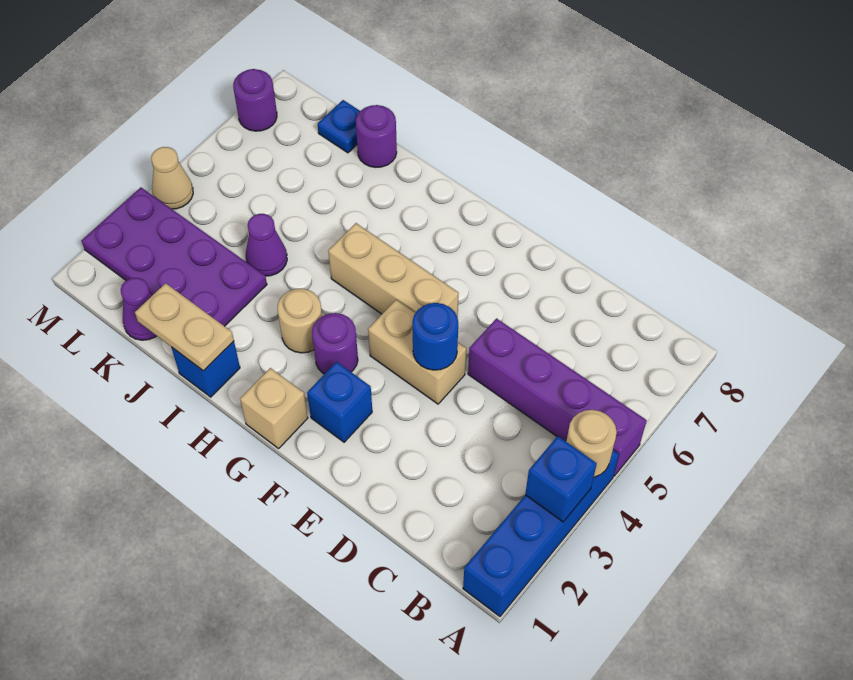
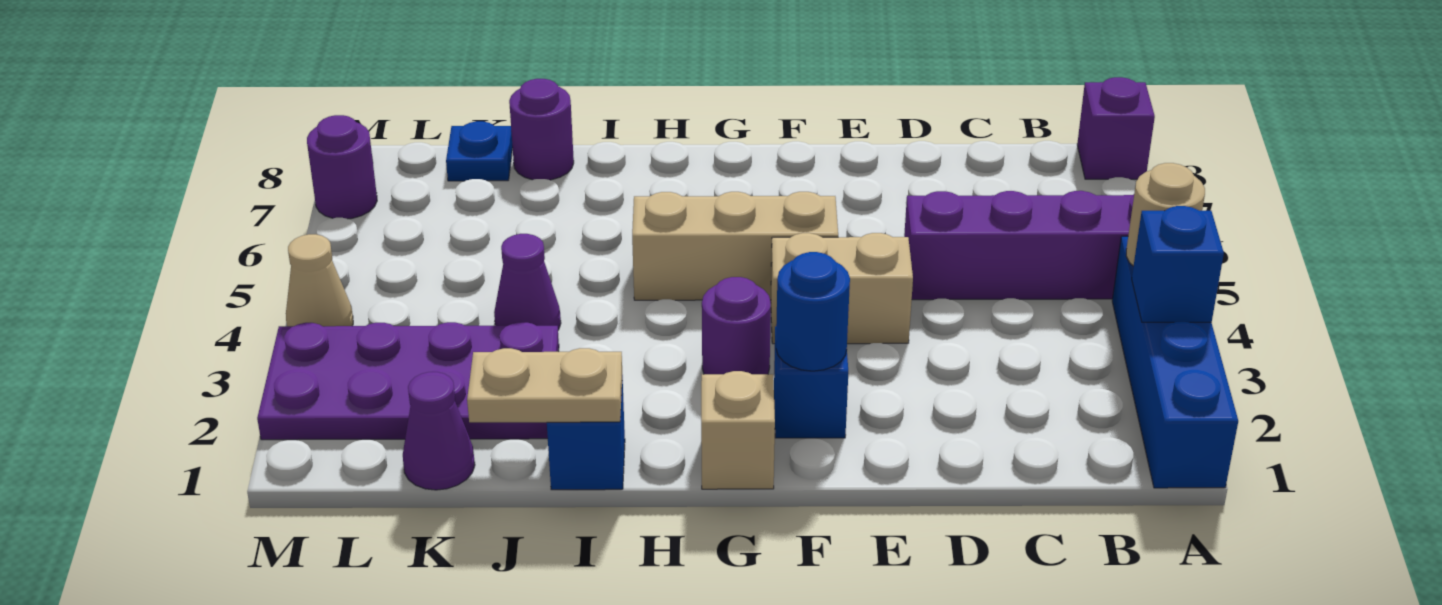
none -> purple 1x1 brick [1077,77,1155,179]
blue 1x1 round brick [413,303,458,370] -> blue 1x1 round brick moved to [776,252,850,371]
tan 1x1 round brick [277,289,322,353] -> none

